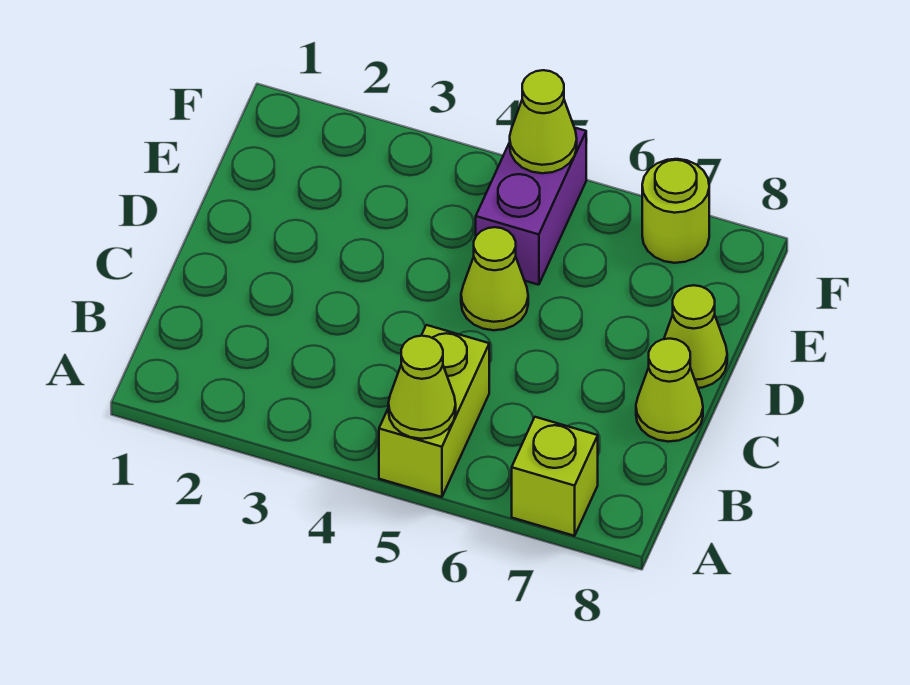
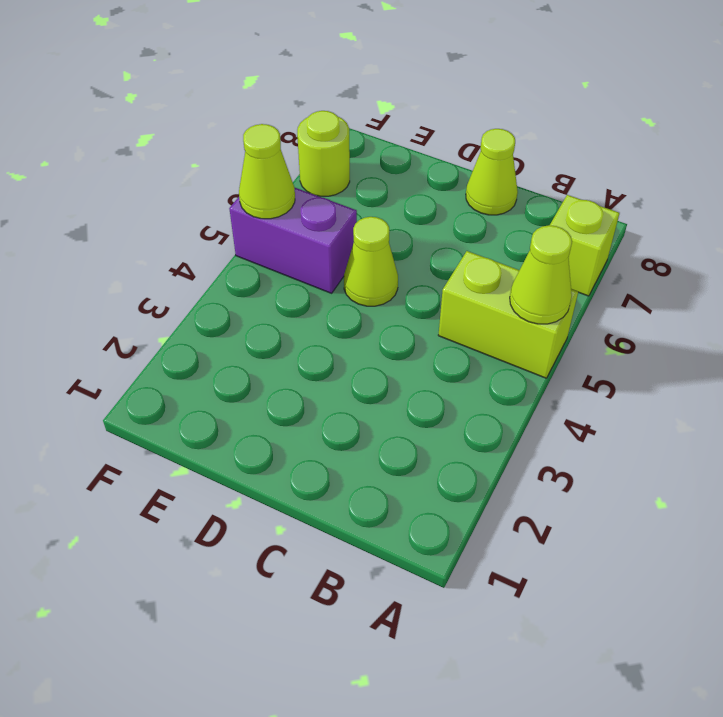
lime 1x1 cone [664,285,727,388] -> none

